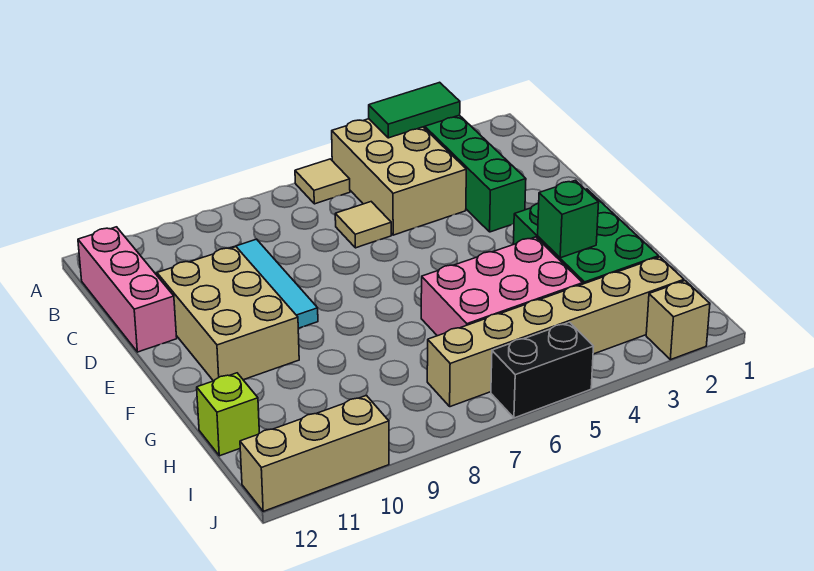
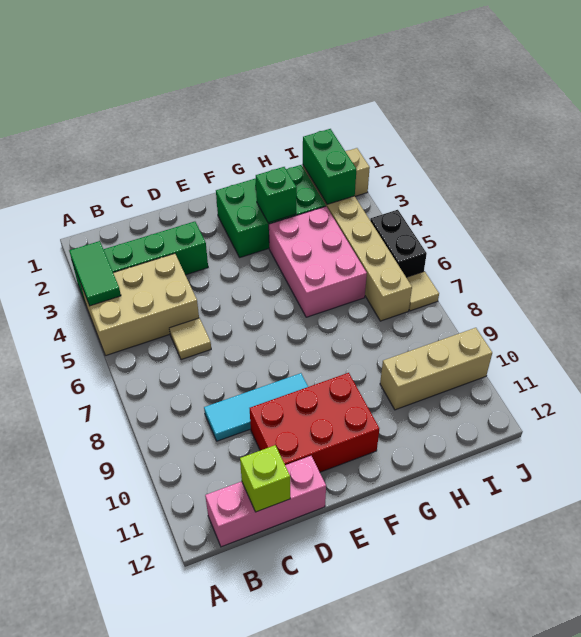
tan 1x1 tile [295,159,350,204] -> tan 1x1 tile moved to [406,271,439,311]
tan 2x3 brick [157,247,299,381] -> red 2x3 brick [250,373,379,472]
lime 1x1 brick [197,373,259,456] -> lime 1x1 brick moved to [240,445,290,512]
none -> green 1x2 brick [303,129,357,204]
tan 1x3 brick [240,396,389,511] -> tan 1x3 brick turned to [380,328,492,410]

